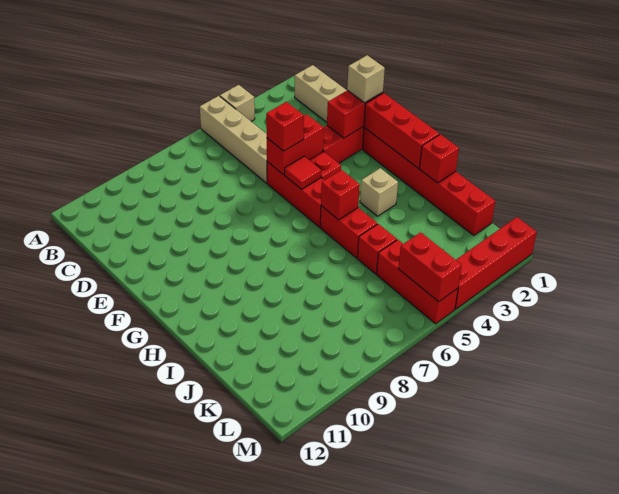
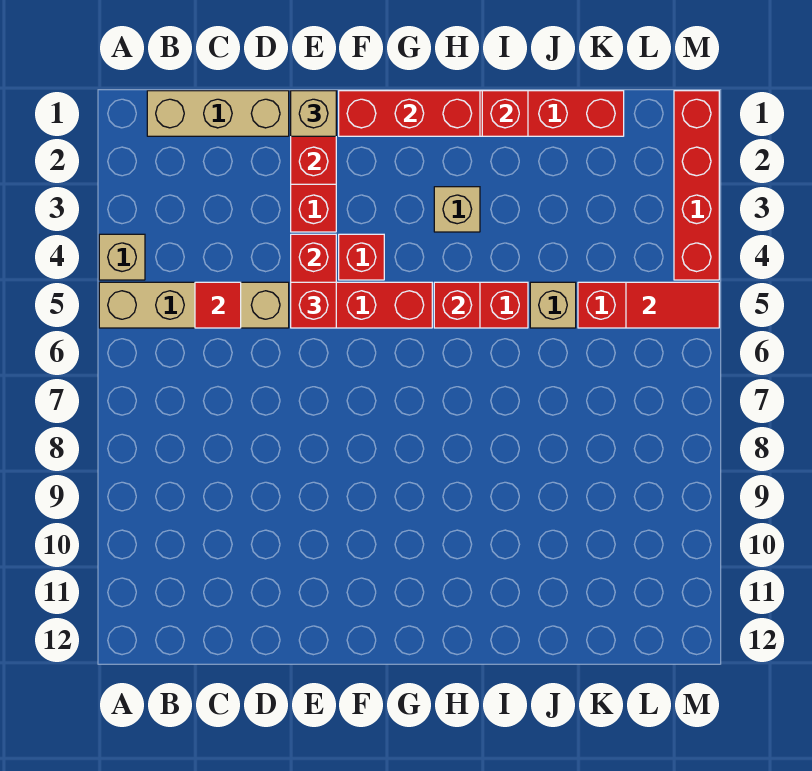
red 1x1 tile [285,157,321,189] -> red 1x1 tile moved to [195,282,241,328]
red 1x1 brick [357,224,397,274] -> tan 1x1 brick [530,282,576,328]
red 1x2 brick [398,232,462,302] -> red 1x2 tile [626,282,719,328]

